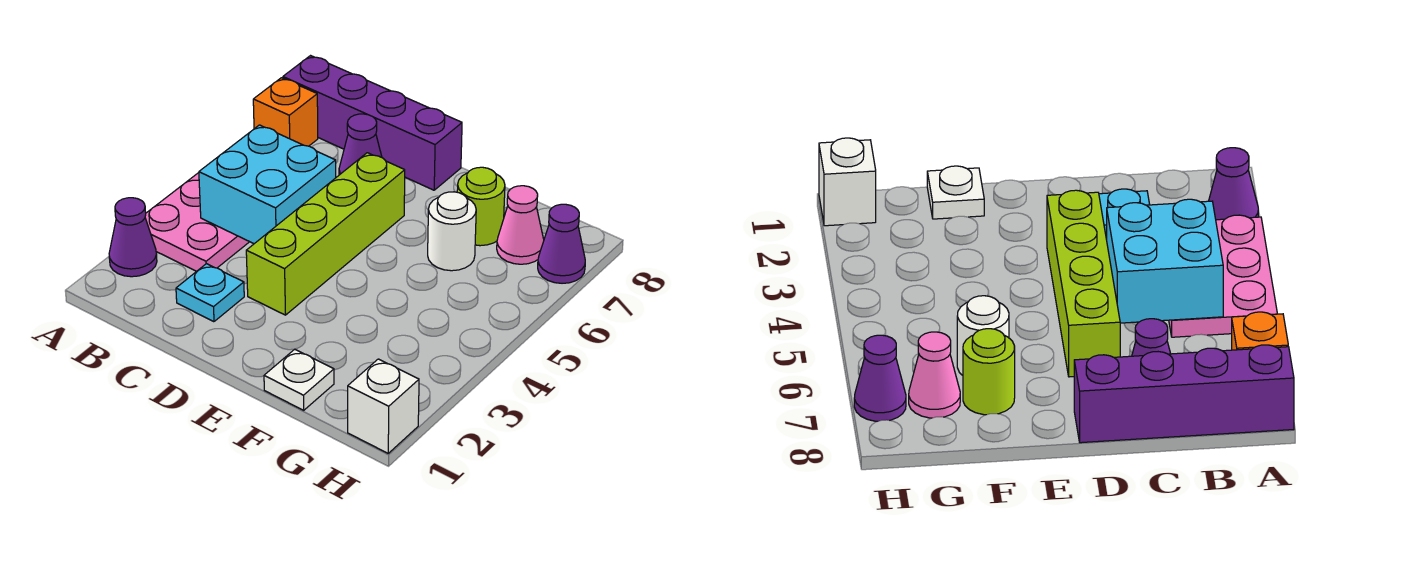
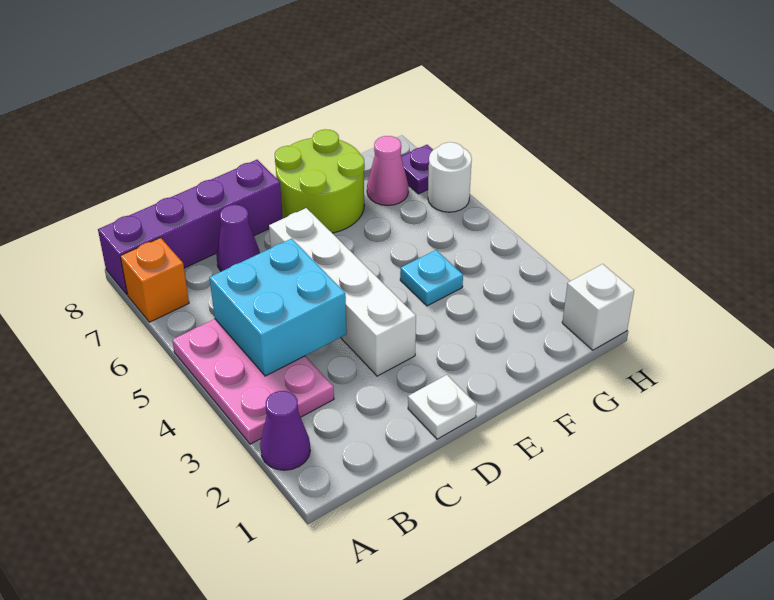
cyan 1x1 plate [176,264,244,322] -> cyan 1x1 plate moved to [400,250,463,306]
lime 1x4 brick [246,153,405,315] -> white 1x4 brick [269,208,416,376]
white 1x1 plate [264,349,334,410] -> white 1x1 plate moved to [408,375,477,439]
white 1x1 round brick [428,192,476,271] -> white 1x1 round brick moved to [428,142,472,212]
lime 1x1 round brick [457,167,505,246] -> lime 2x2 round brick [275,129,365,233]
purple 1x1 cone [538,204,585,283] -> purple 1x1 plate [401,145,433,194]

